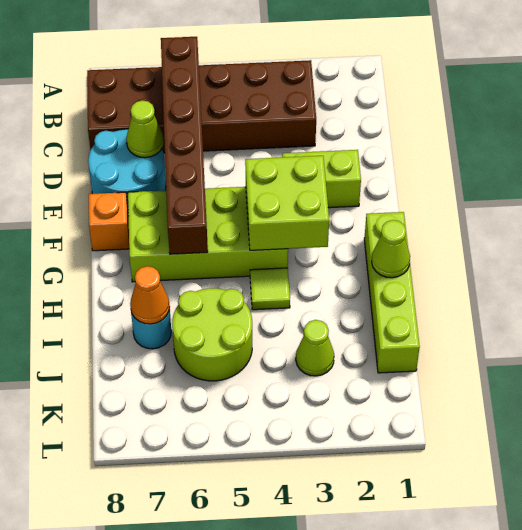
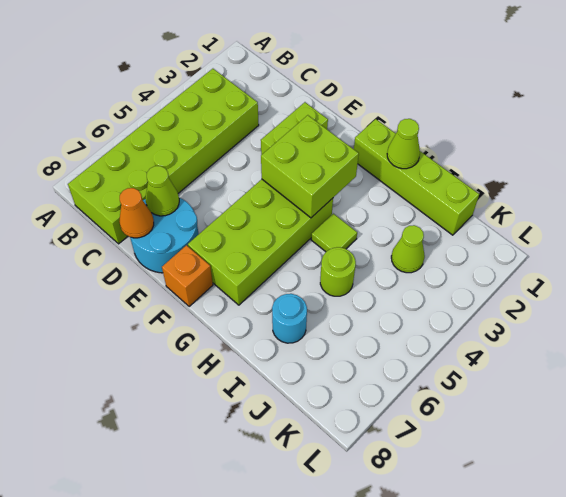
brown 2x6 brick [87,60,316,153] -> lime 2x6 brick [68,69,259,244]
brown 1x6 brick [161,37,208,254] -> none
lime 2x2 round brick [172,288,252,381] -> lime 1x1 round brick [320,247,356,296]
orange 1x1 cone [130,266,170,324] -> orange 1x1 cone moved to [119,188,154,238]

